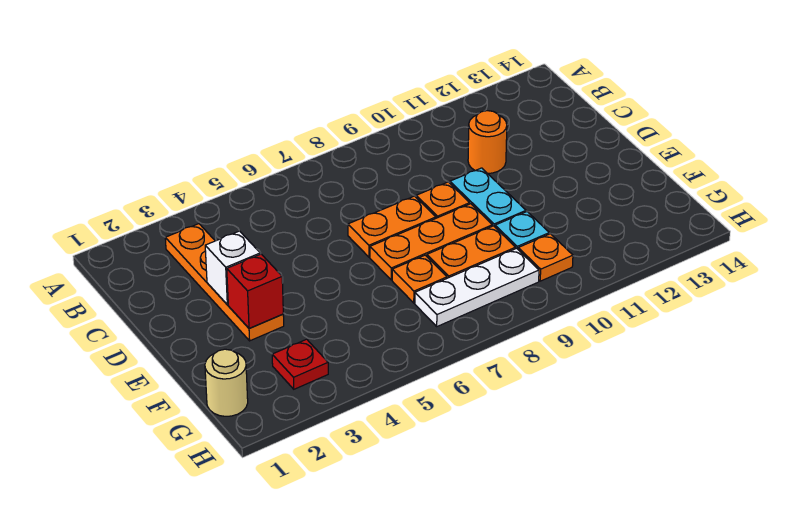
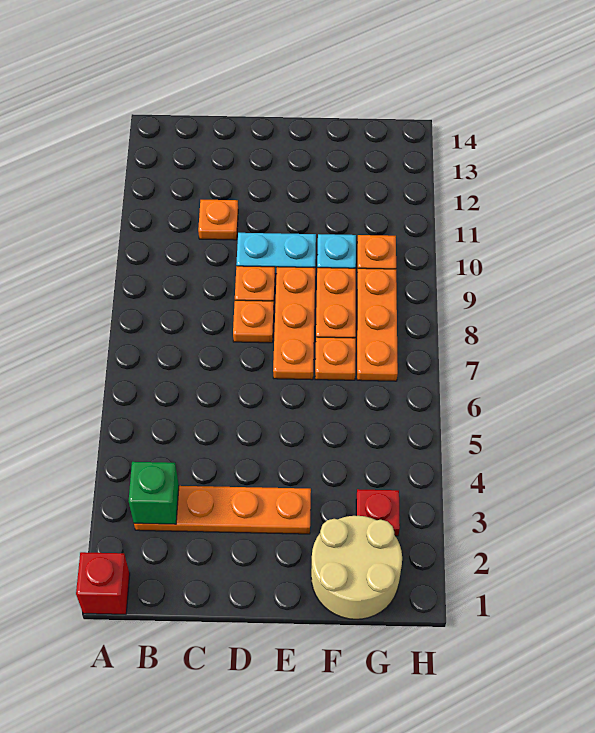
none -> green 1x1 brick [129,462,179,524]
orange 1x1 round brick [468,111,507,173] -> orange 1x1 plate [198,200,238,240]
white 1x1 brick [205,231,260,305] -> none
orange 1x2 plate [348,196,436,257] -> orange 1x1 plate [233,300,274,343]
red 1x1 brick [227,254,283,329] -> red 1x1 brick moved to [76,552,130,614]
tan 1x1 round brick [205,349,248,416] -> tan 2x2 round brick [311,516,402,619]
white 1x3 plate [415,248,539,326] -> orange 1x3 plate [357,268,398,381]

